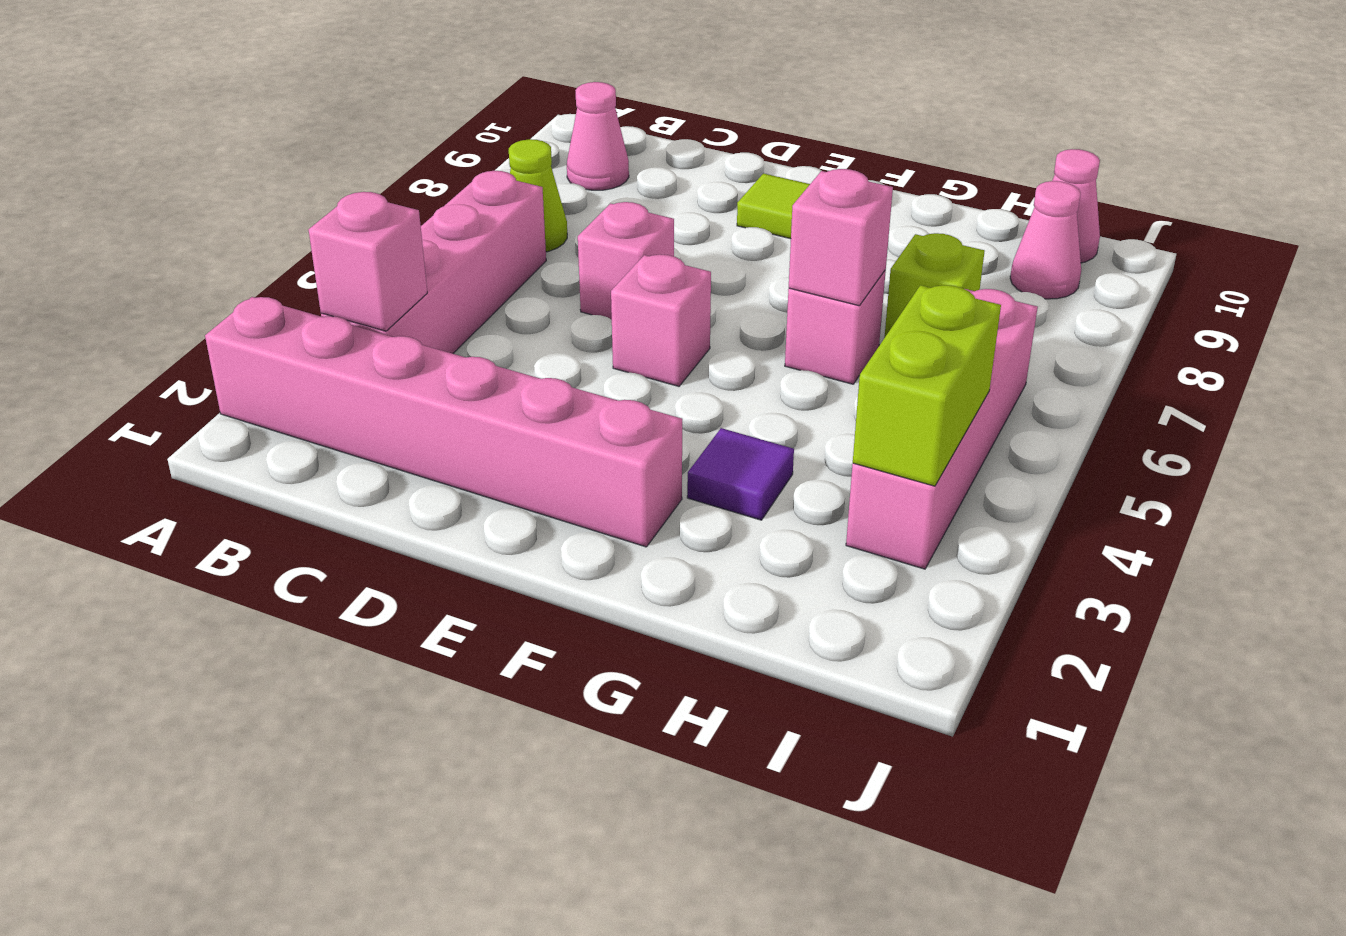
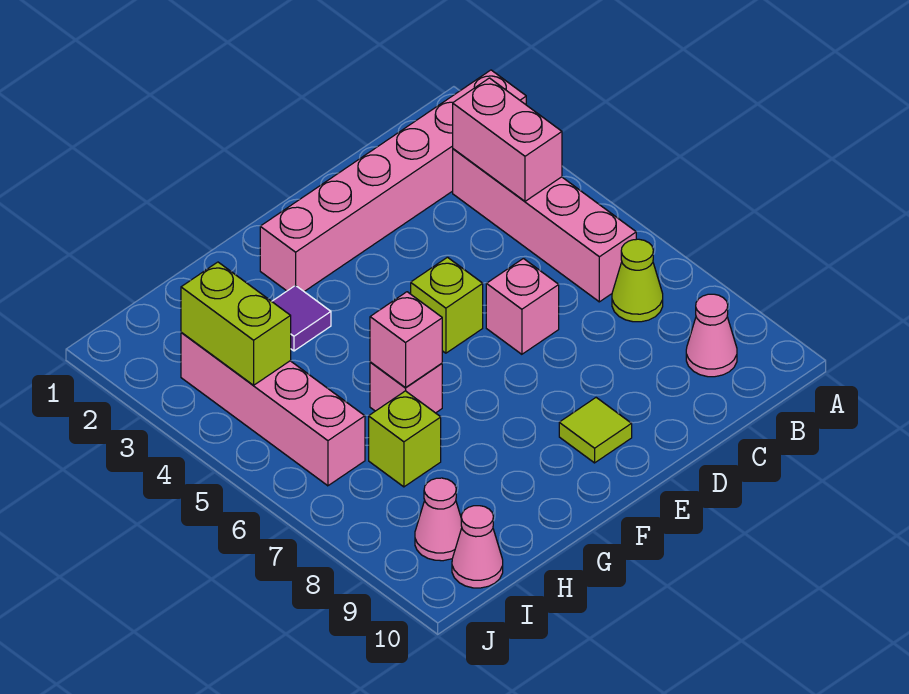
pink 1x1 brick [308,192,427,331] -> pink 1x2 brick [453,78,562,201]
pink 1x1 brick [611,254,711,386] -> lime 1x1 brick [411,257,483,353]

